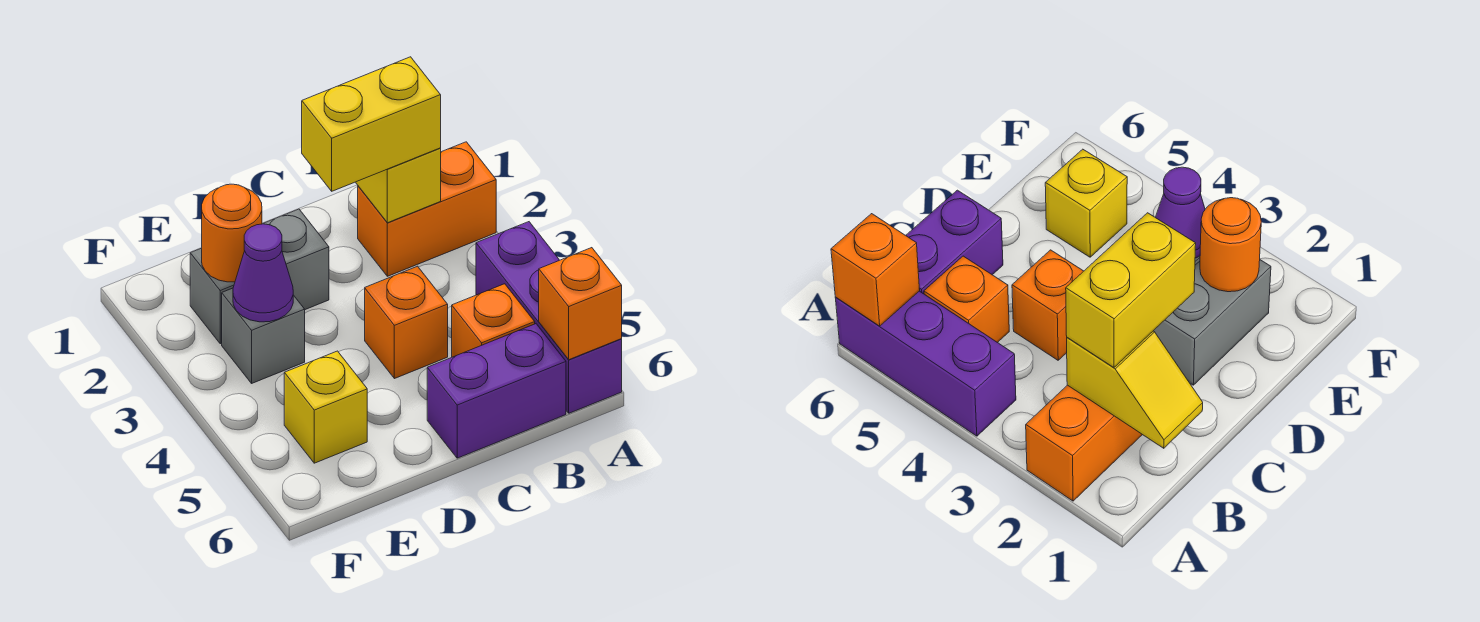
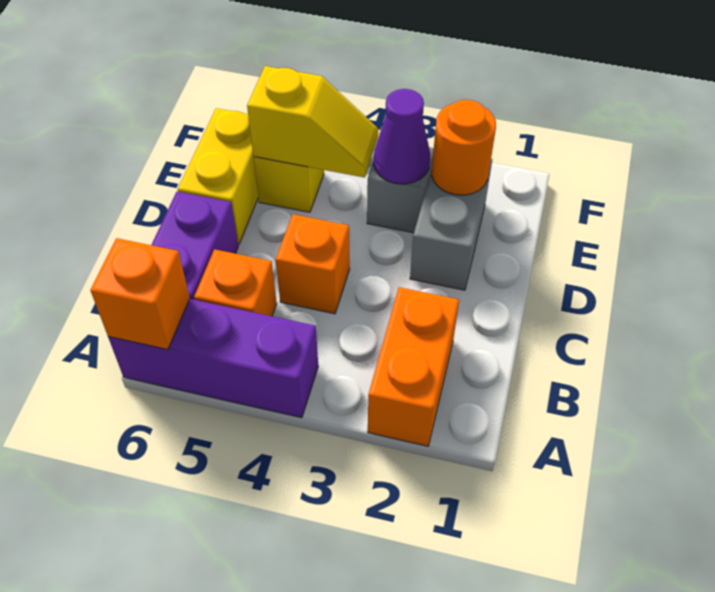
yellow 1x2 slope [356,148,441,223] -> yellow 1x2 slope moved to [247,66,378,178]
yellow 1x2 brick [302,57,441,191] -> yellow 1x2 brick moved to [178,108,258,244]

